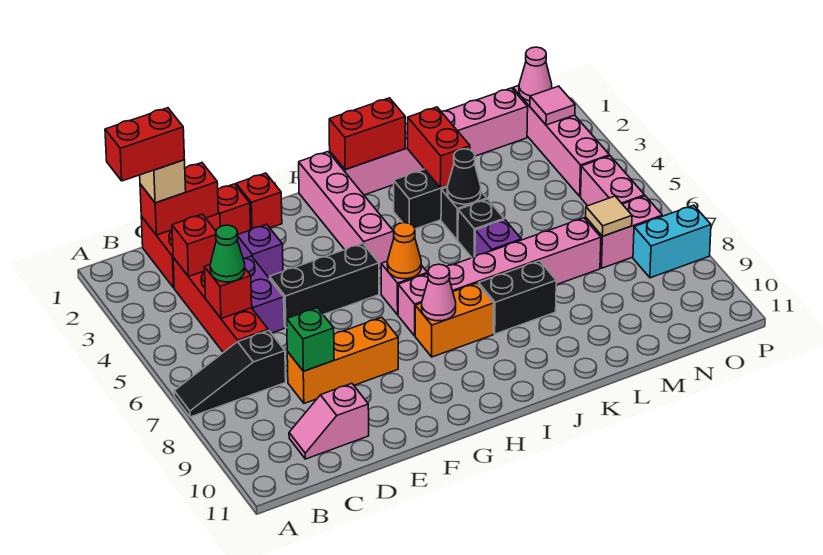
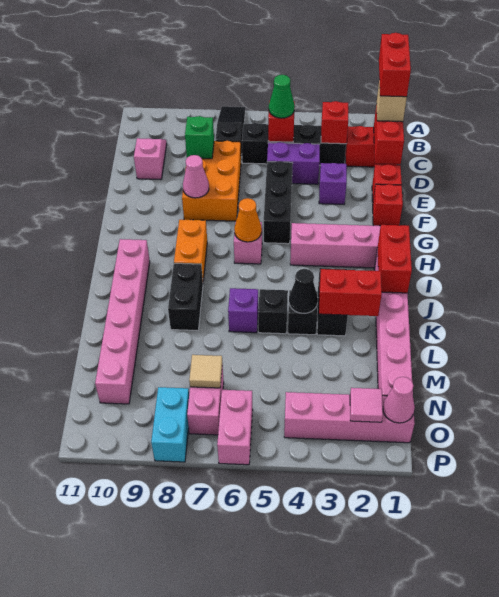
red 1x4 brick [173,258,268,353] -> black 1x4 brick [242,123,346,165]
orange 1x3 brick [287,317,398,403] -> orange 2x3 brick [182,141,241,221]
pink 1x6 brick [398,218,601,336] -> pink 1x6 brick moved to [95,239,150,404]
pink 1x1 cone [422,264,456,321] -> pink 1x1 cone moved to [183,155,209,198]
pink 1x2 brick [581,156,645,206] -> pink 1x2 brick turned to [217,390,253,465]

